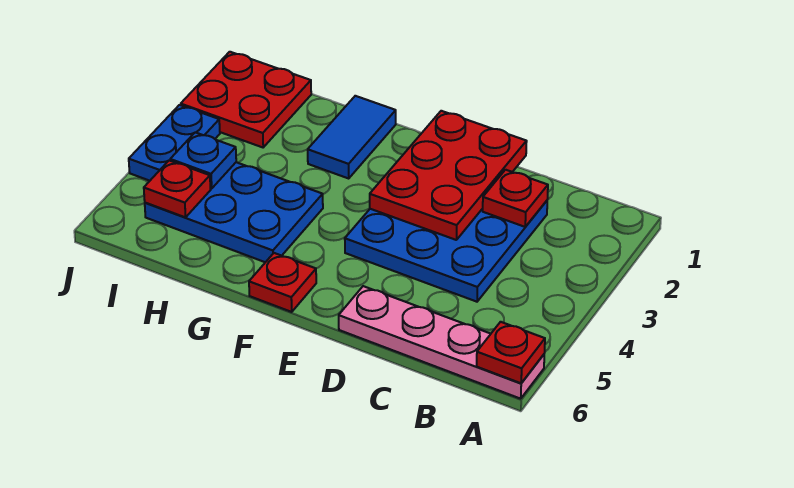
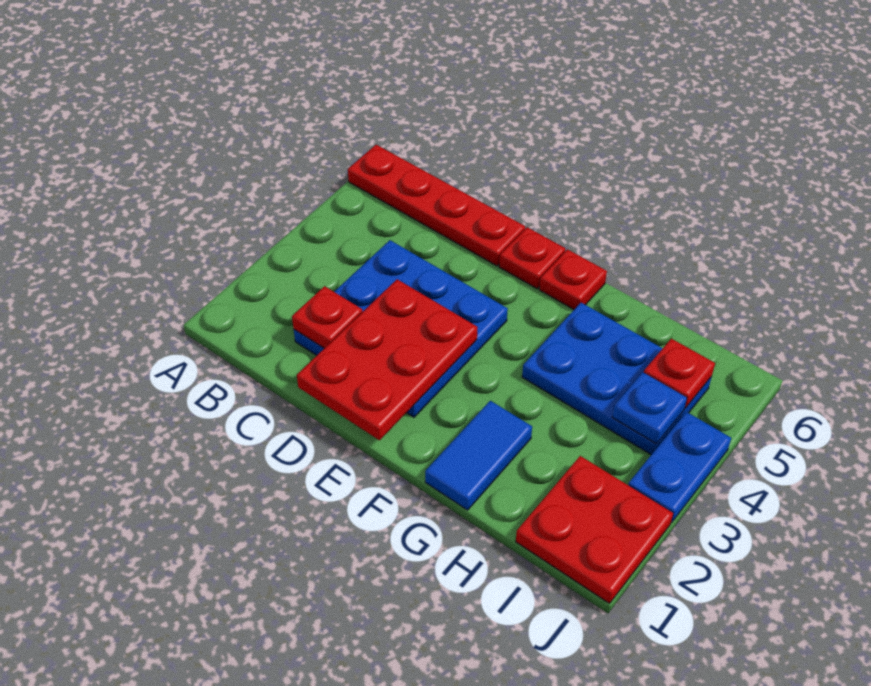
pink 1x4 plate [339,286,544,399] -> red 1x4 plate [348,145,525,266]
red 1x1 plate [477,322,545,383] -> red 1x1 plate moved to [499,227,565,289]

